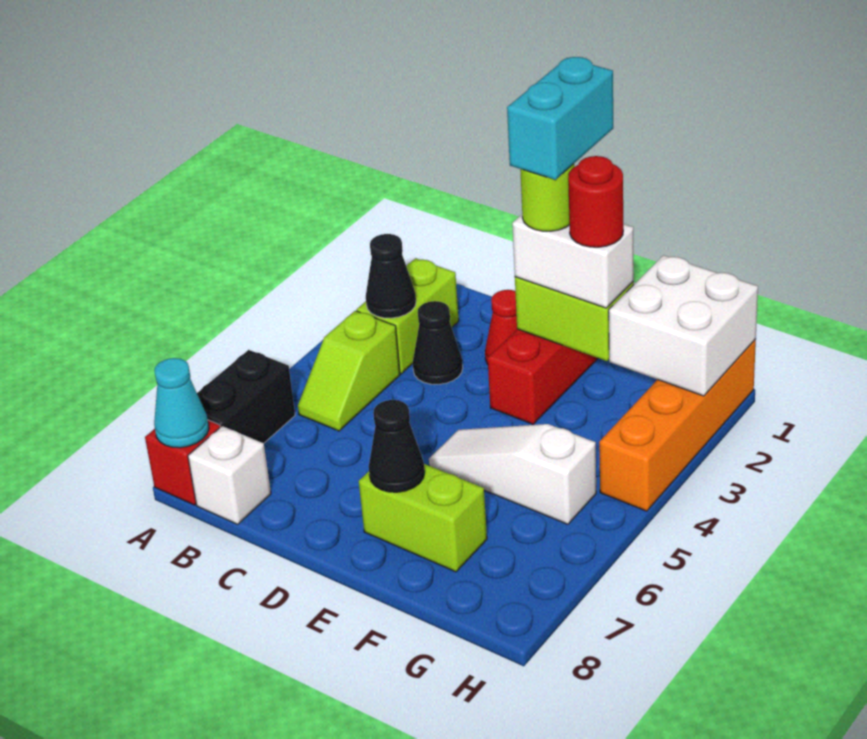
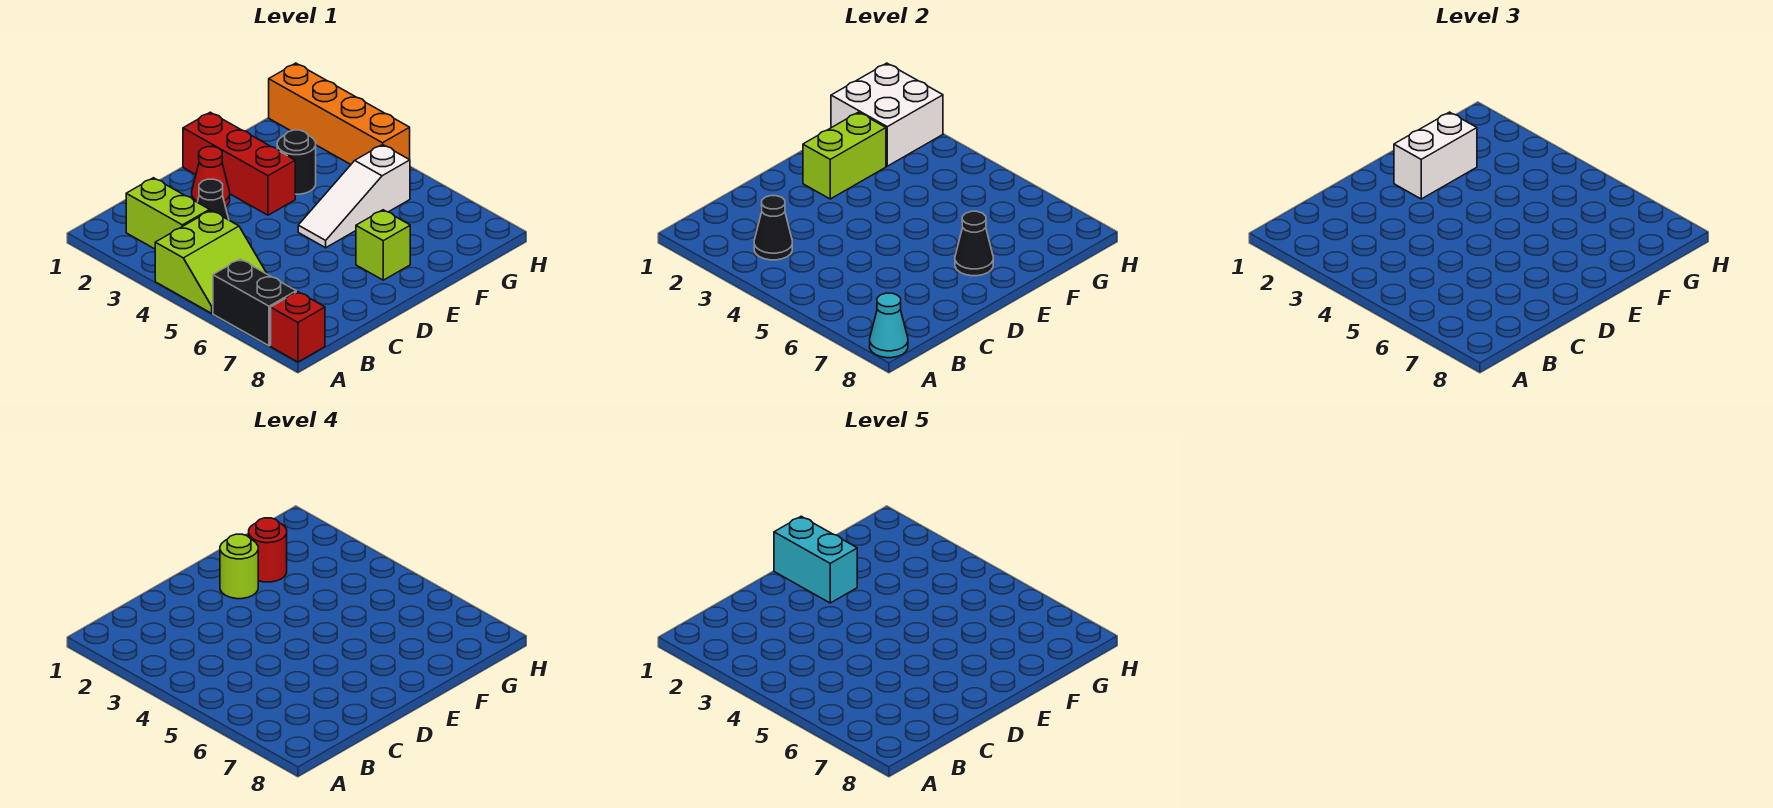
lime 1x2 slope [298,311,400,431] -> lime 2x2 slope [155,210,267,313]
white 1x1 brick [188,426,271,524] -> none
lime 1x2 brick [359,464,487,572] -> lime 1x1 brick [356,210,410,280]
none -> black 1x1 round brick [277,130,316,194]

